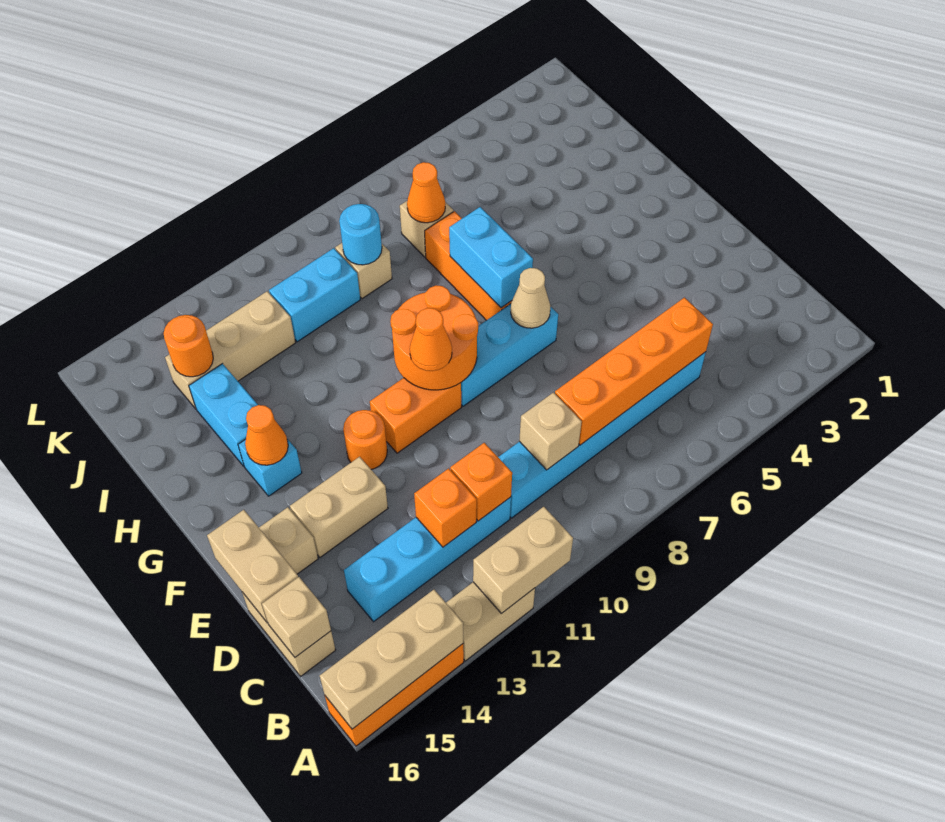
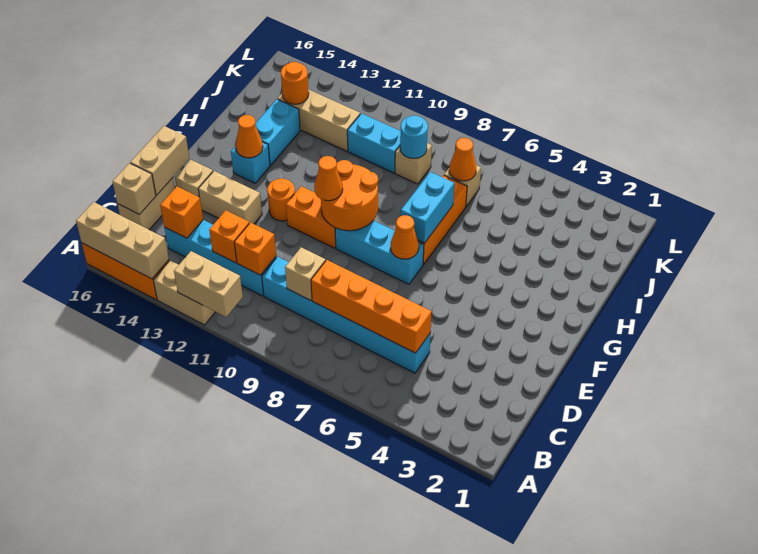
none -> orange 1x1 brick [160,187,203,238]
tan 1x1 cone [511,268,551,328] -> orange 1x1 cone [391,215,419,259]

